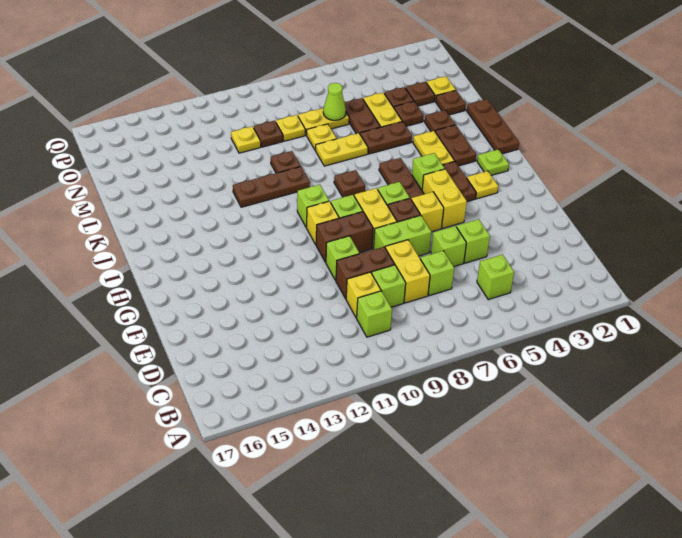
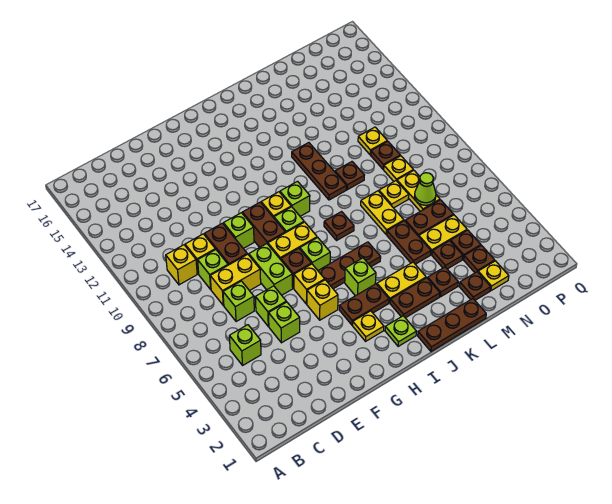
lime 1x1 brick [357,291,392,337] -> yellow 1x1 brick [166,245,197,285]
yellow 1x2 brick [422,169,467,228] -> yellow 1x1 brick [307,280,338,320]

